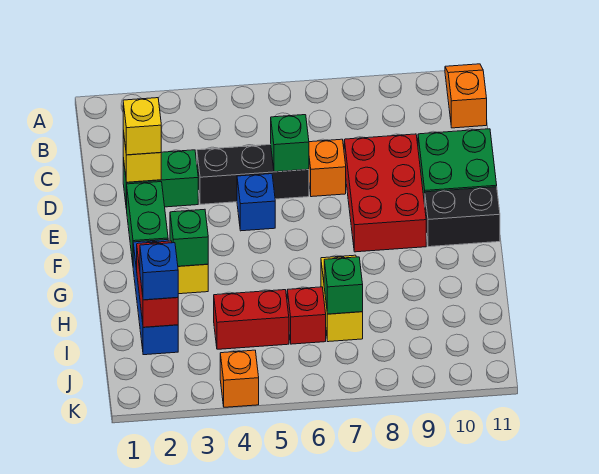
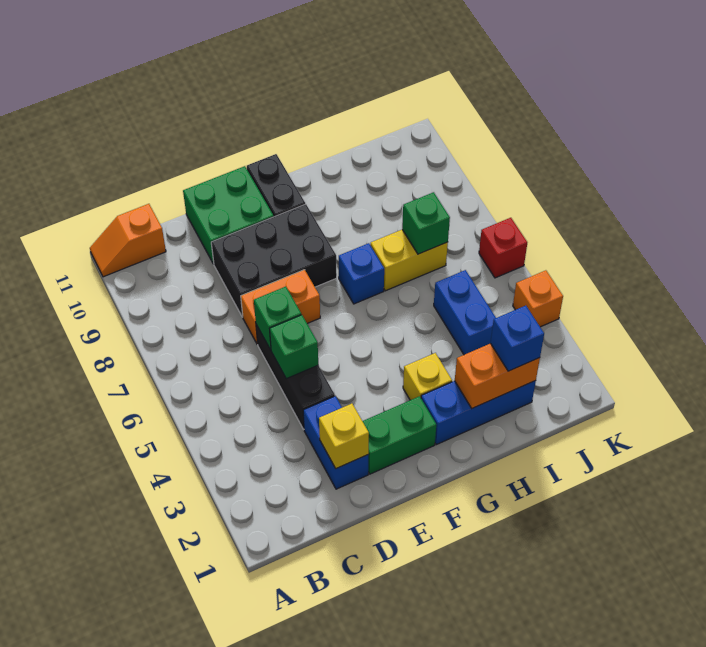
green 1x2 brick [123,150,198,209] -> blue 1x2 brick [303,396,369,489]
yellow 1x1 brick [123,98,161,155] -> none
orange 1x1 brick [309,139,346,197] -> orange 1x2 brick [241,270,320,344]
red 2x3 brick [344,134,426,252] -> black 2x3 brick [211,204,337,317]
blue 1x1 brick [237,174,275,231] -> blue 1x1 brick moved to [339,243,384,304]
green 1x1 brick [170,209,208,266] -> green 1x1 brick moved to [270,315,318,379]
red 1x2 brick [137,241,178,327] -> orange 1x2 brick [455,343,540,408]
red 1x2 brick [214,290,289,349] -> blue 1x2 brick [434,270,496,355]
red 1x1 brick [287,287,326,344] -> red 1x1 brick moved to [479,218,527,278]

